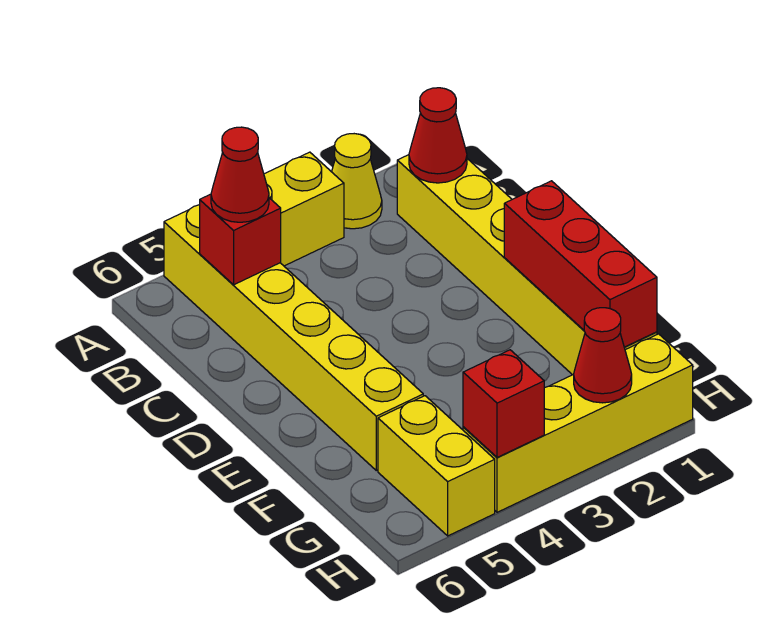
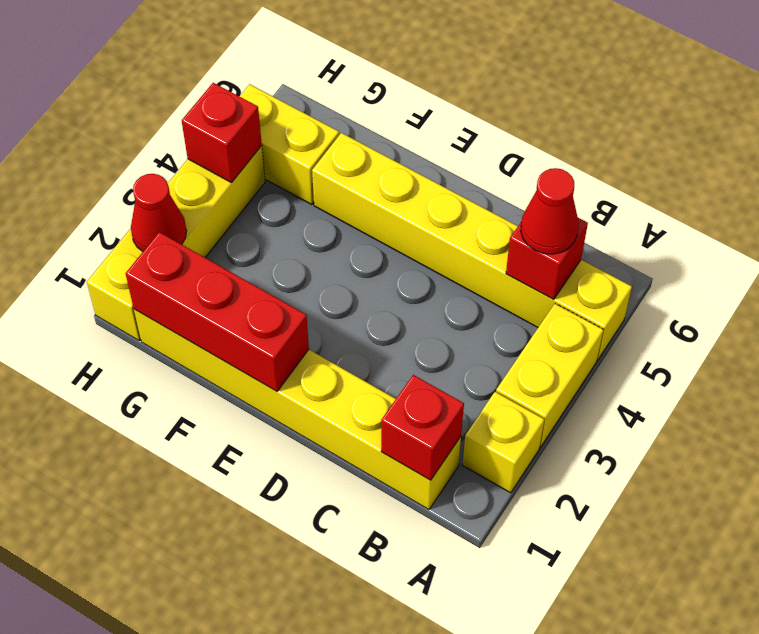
yellow 1x1 cone [332,134,382,229] -> yellow 1x1 brick [463,392,544,493]
red 1x1 cone [409,88,467,183] -> red 1x1 brick [381,375,464,480]

